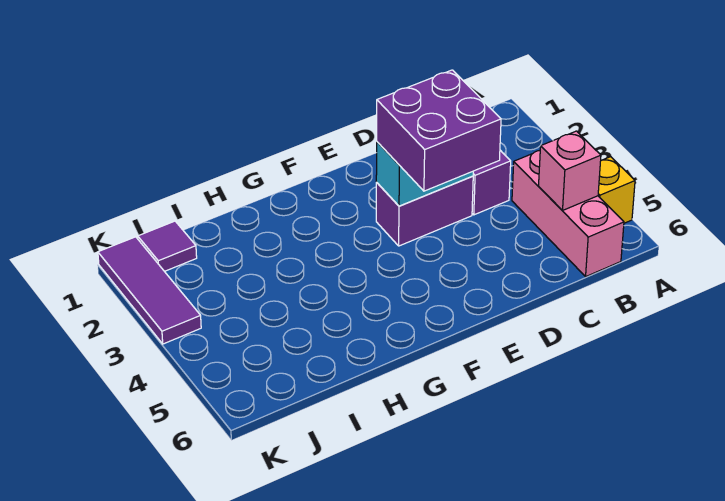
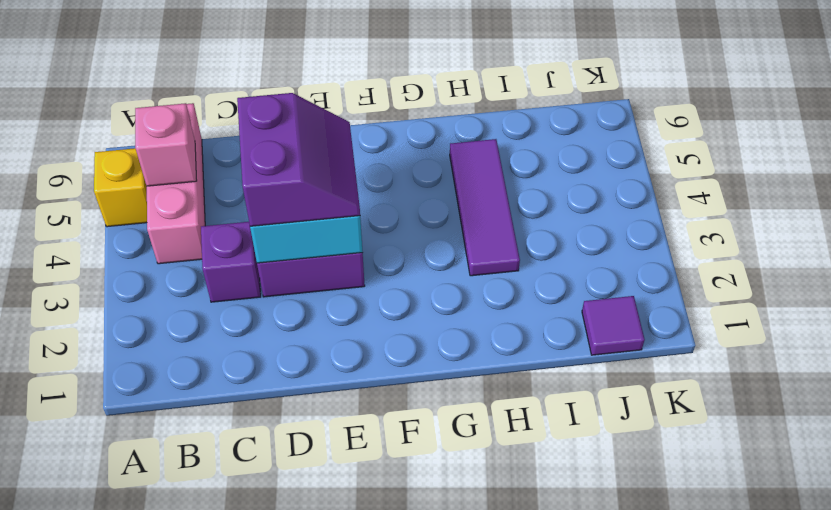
purple 2x2 brick [377,70,501,191] -> purple 2x2 slope [237,93,360,226]
purple 1x3 tile [98,237,201,344] -> purple 1x3 tile moved to [450,139,520,276]

